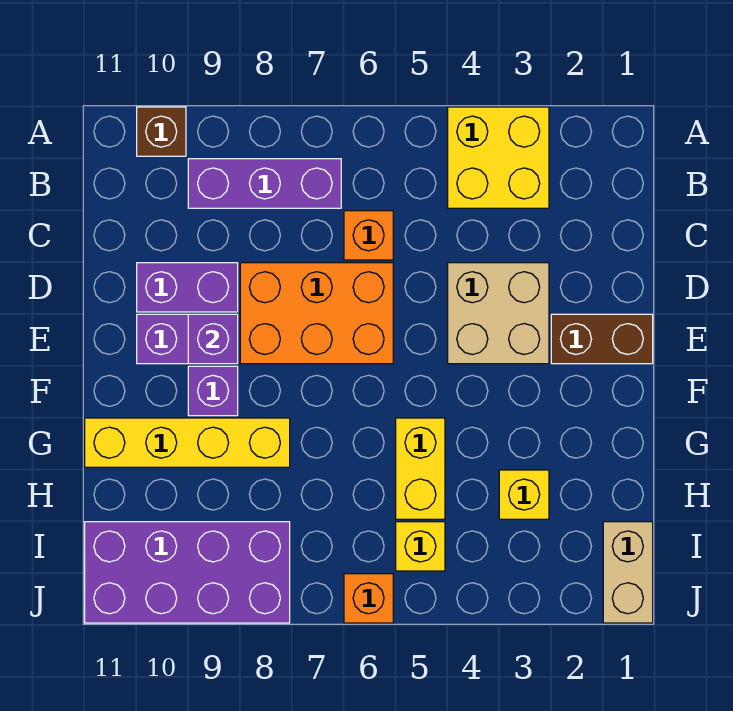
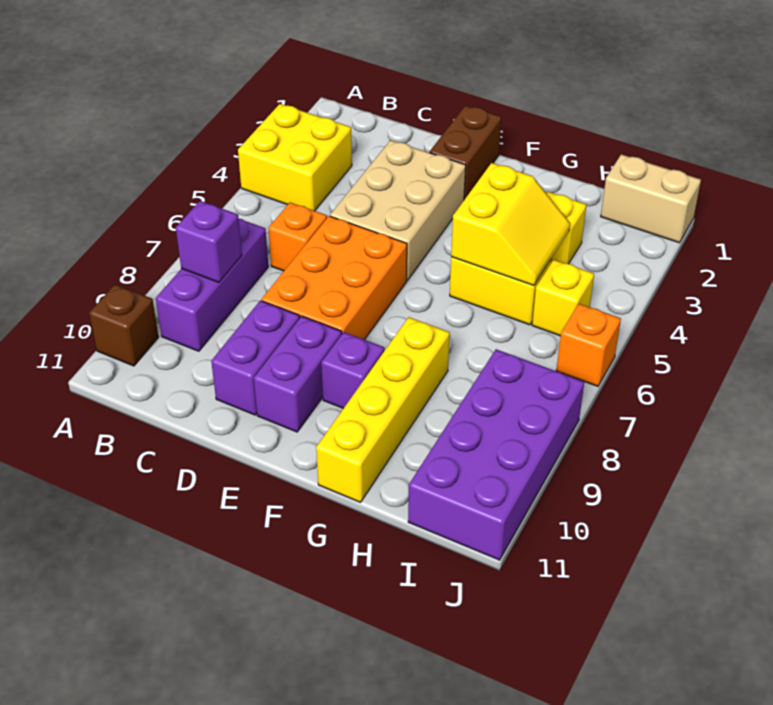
tan 2x2 brick [448,263,549,364] -> tan 2x3 brick [330,140,466,281]
purple 1x1 brick [188,314,238,364] -> purple 1x1 brick moved to [176,201,242,282]
none -> yellow 2x2 slope [451,163,570,286]

